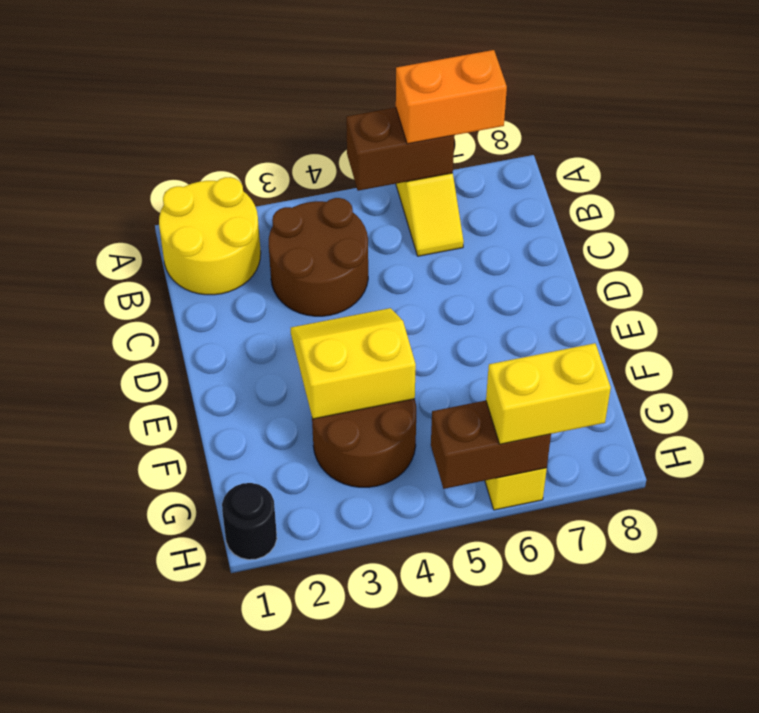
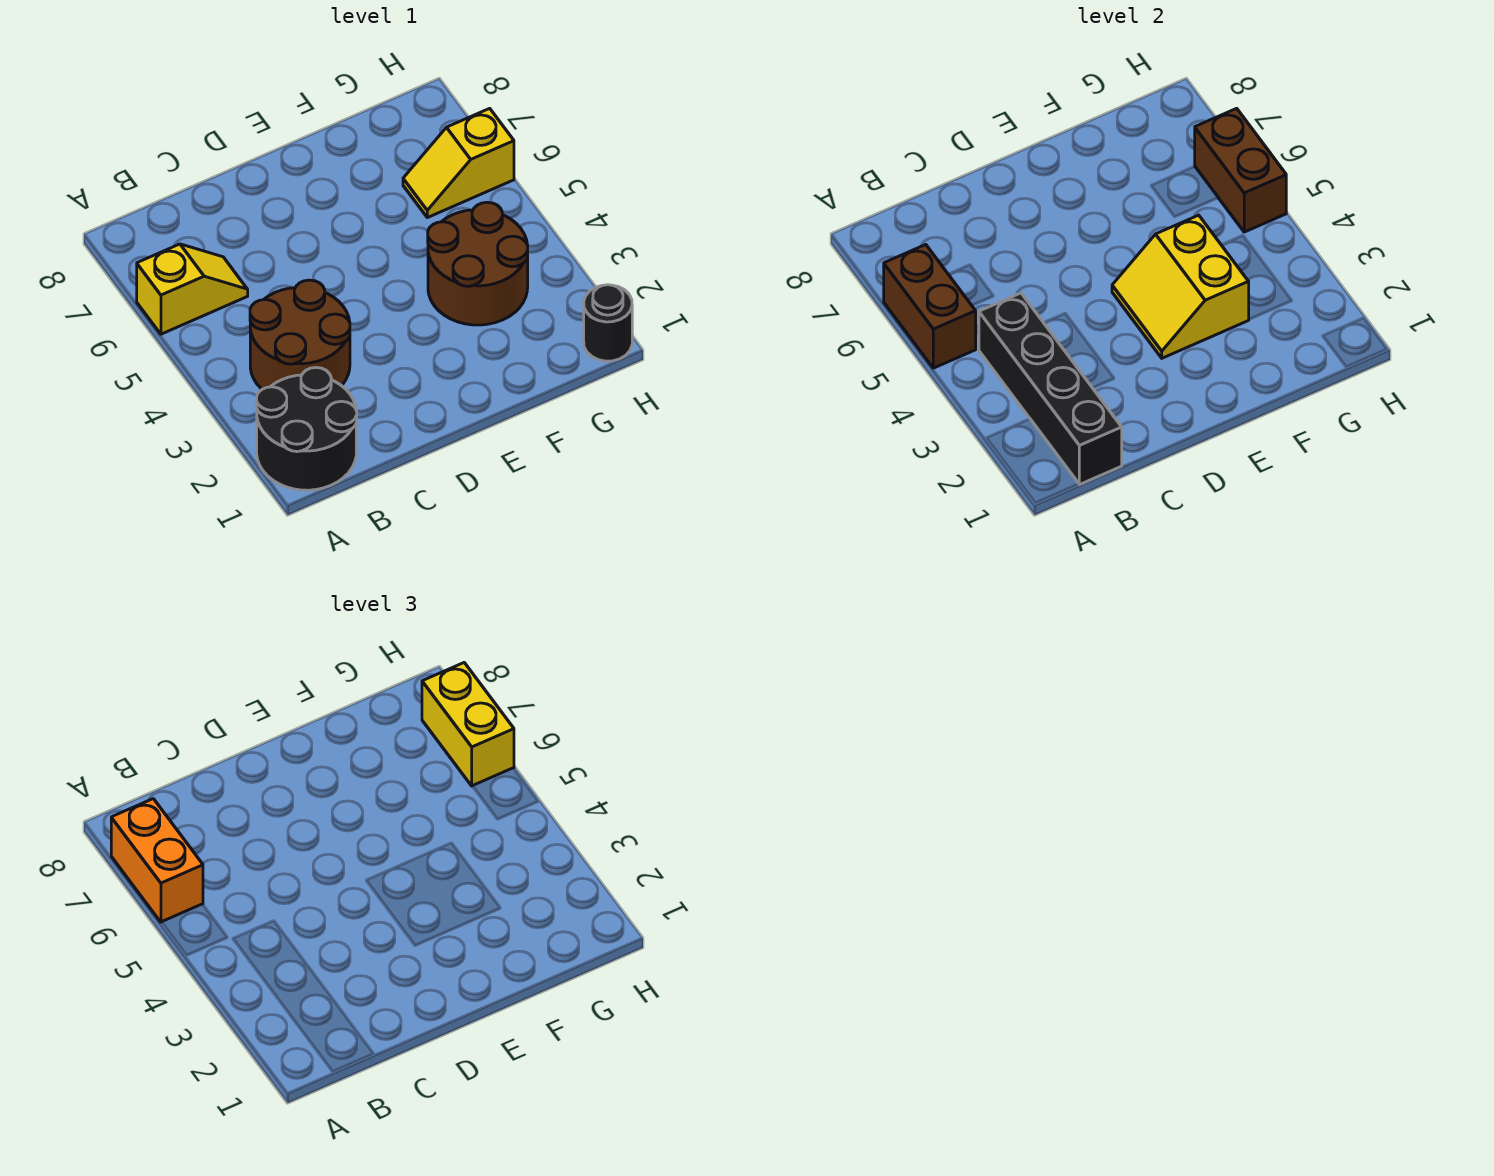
yellow 2x2 round brick [159,177,261,295] -> black 2x2 round brick [256,368,357,490]
none -> black 1x4 brick [979,293,1122,485]

